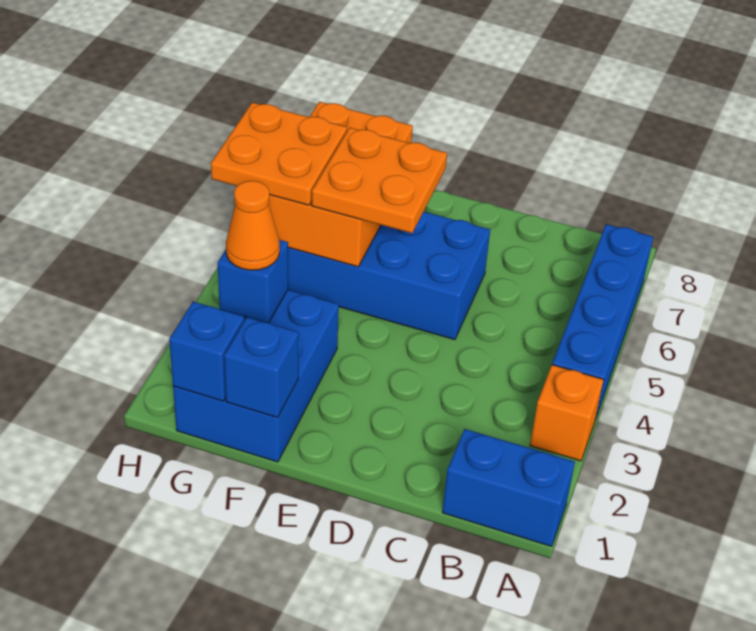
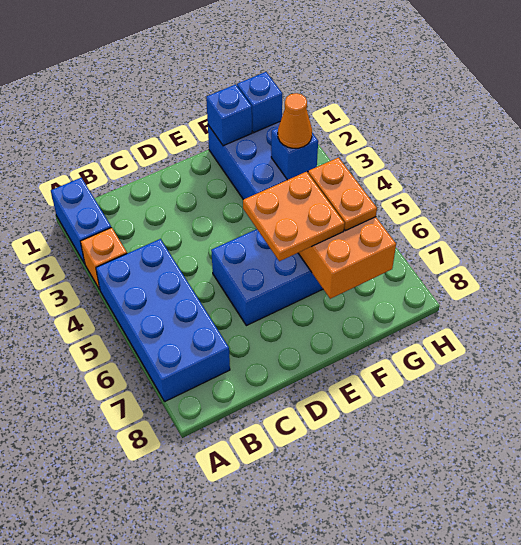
blue 1x2 brick [442,429,575,547] -> blue 1x2 brick turned to [51,178,111,264]
blue 1x4 brick [552,224,653,420] -> blue 2x4 brick [96,239,230,401]
orange 2x2 plate [211,102,347,205] -> orange 1x2 plate [308,157,377,231]

